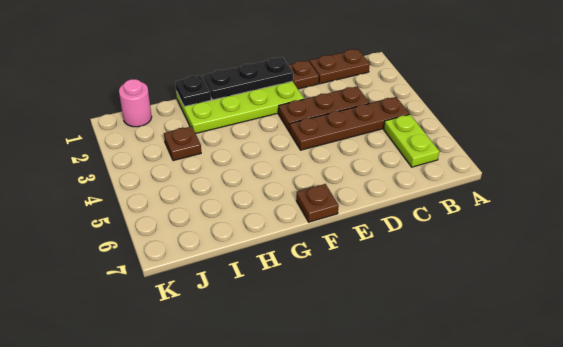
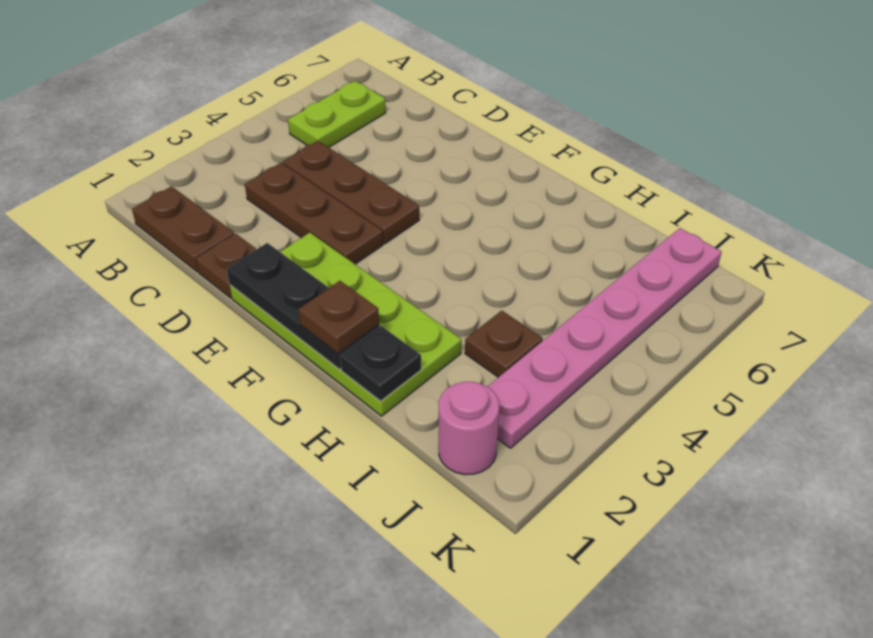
brown 1x4 plate [289,97,409,150] -> brown 1x3 plate [283,141,419,244]
brown 1x1 plate [296,184,339,222] -> brown 1x1 plate moved to [298,281,379,354]
none -> pink 1x6 plate [487,228,722,448]

